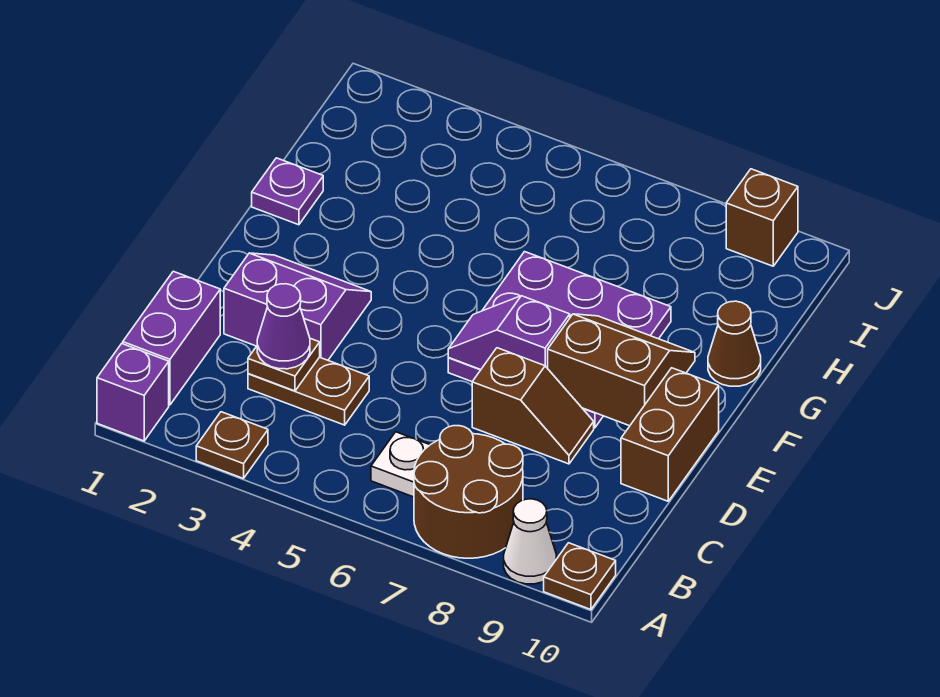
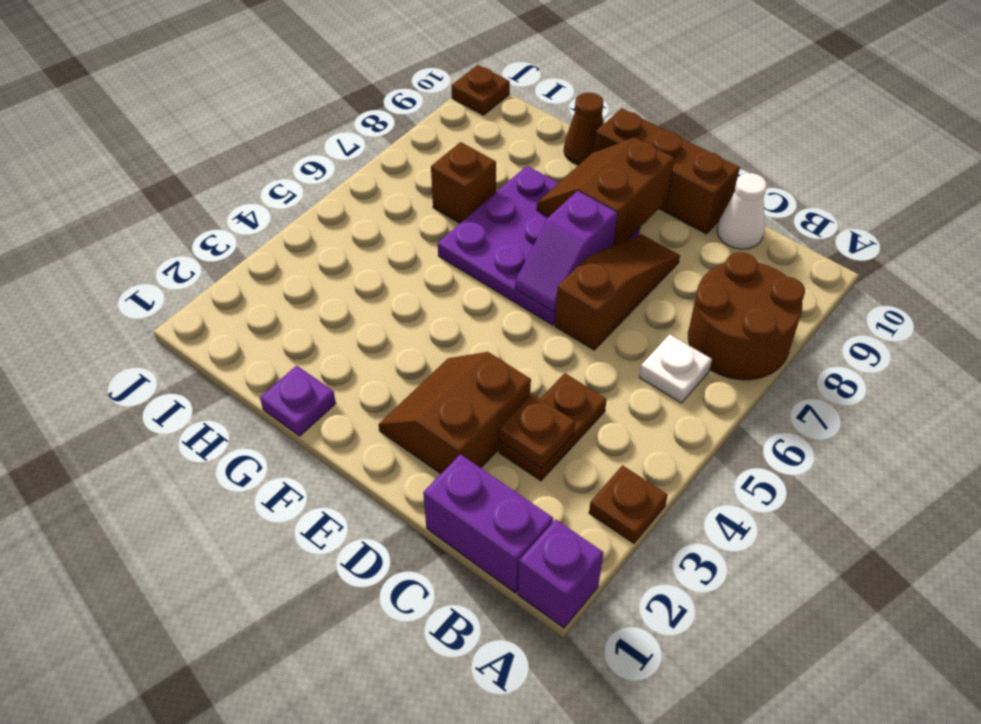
white 1x1 cone [504,499,556,584] -> white 1x1 cone moved to [717,173,767,249]
brown 1x1 plate [544,543,616,610] -> brown 1x1 plate moved to [451,65,510,115]
purple 1x1 cone [257,284,310,369] -> none
purple 2x2 slope [224,253,371,360] -> brown 2x2 slope [379,352,531,474]
brown 1x2 slope [472,348,594,464] -> brown 1x3 slope [555,234,680,350]
brown 1x2 brick [621,368,719,501] -> brown 1x3 brick [594,108,740,234]
brown 1x1 brick [726,169,798,266] -> brown 1x1 brick moved to [431,142,496,223]

